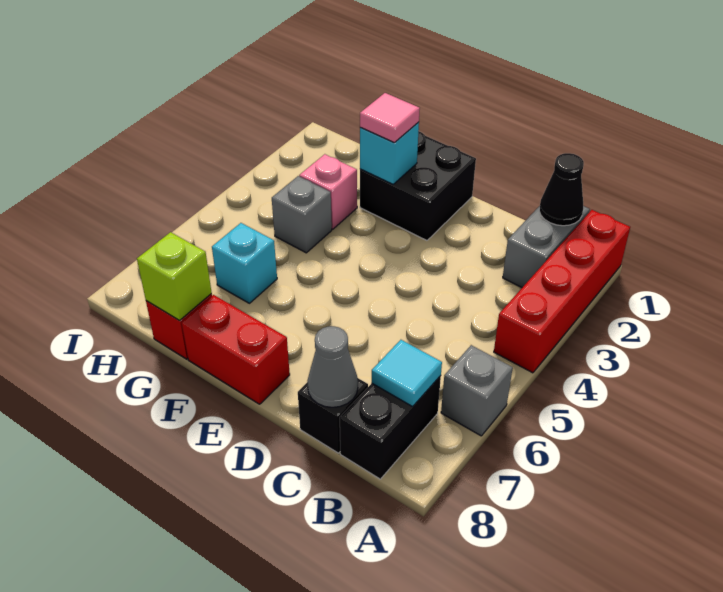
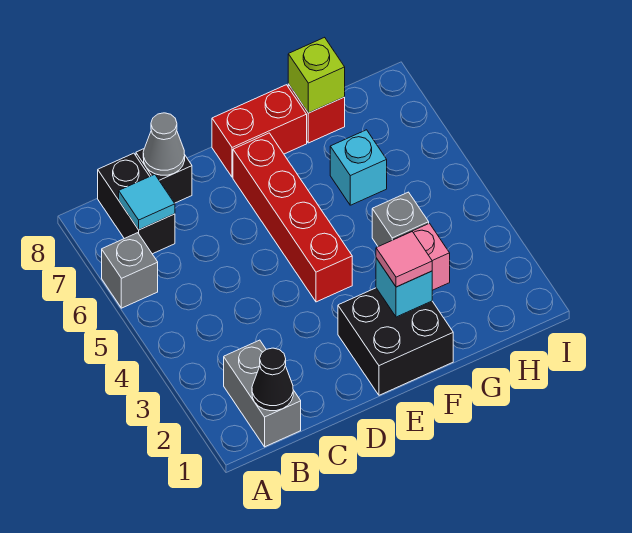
red 1x4 brick [494,210,630,373] -> red 1x4 brick moved to [233,133,352,302]

